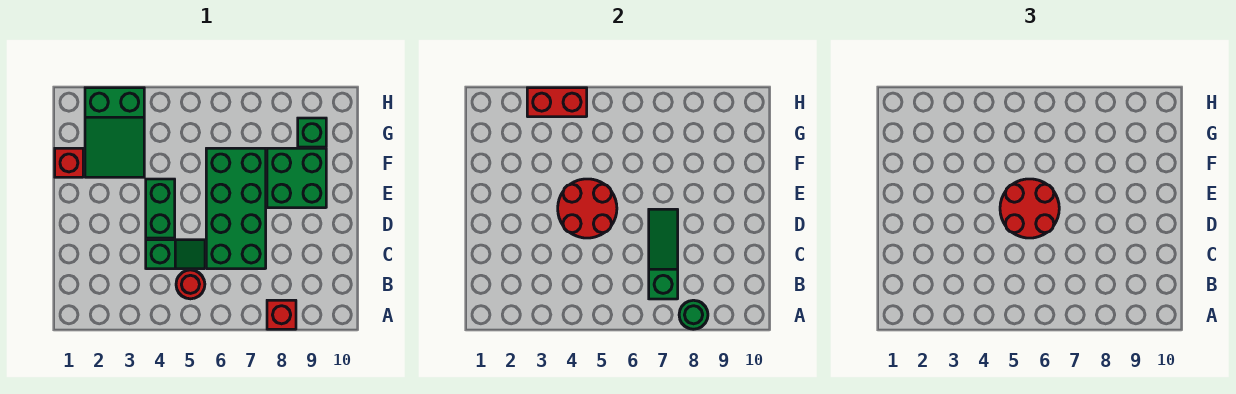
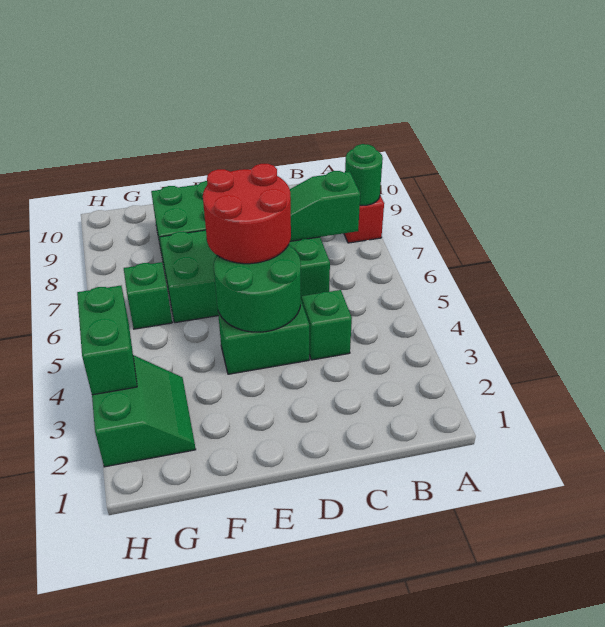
red 1x1 round brick [176,270,205,299] -> none
red 2x2 round brick [558,179,617,238] -> green 2x2 round brick [214,245,301,332]
red 1x1 brick [55,148,83,177] -> none
green 2x3 slope [85,88,144,177] -> green 2x2 slope [92,356,196,467]
green 1x1 brick [298,118,326,147] -> green 1x1 brick moved to [124,262,172,329]
red 1x2 brick [527,88,587,117] -> green 1x2 brick [77,286,137,395]

